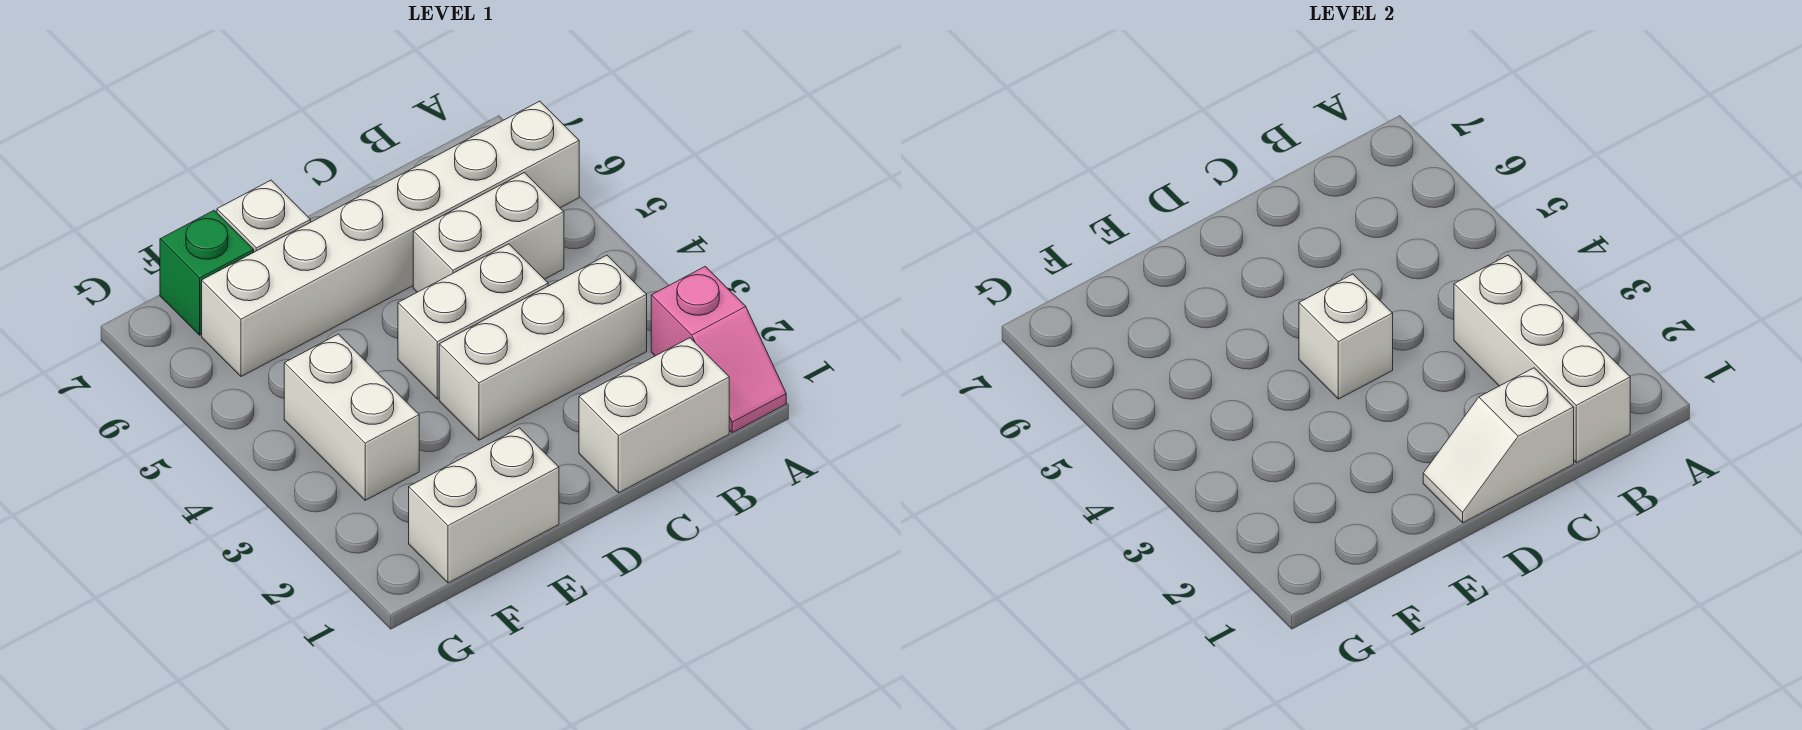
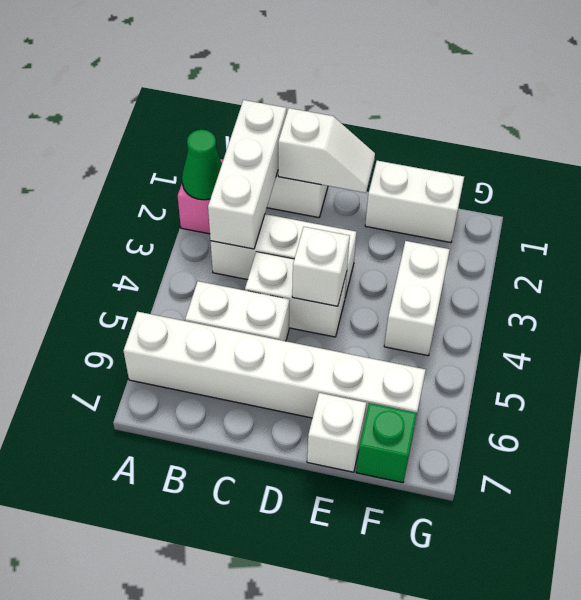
none -> green 1x1 cone [182,130,222,200]

